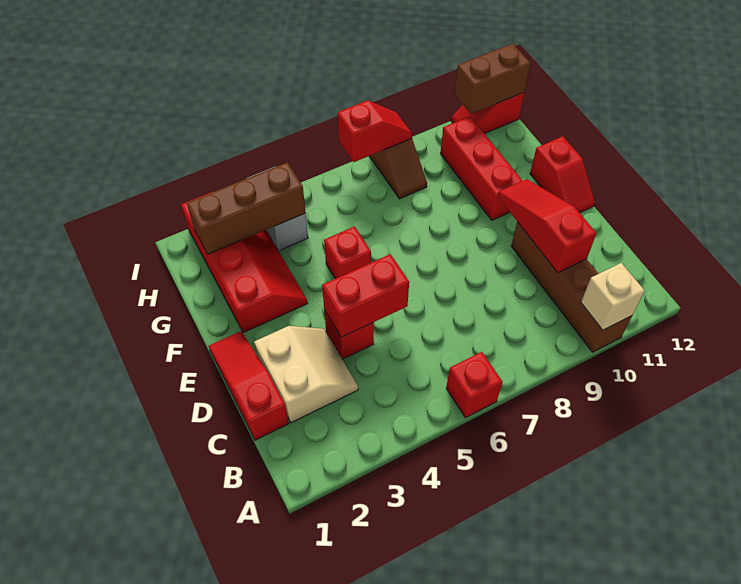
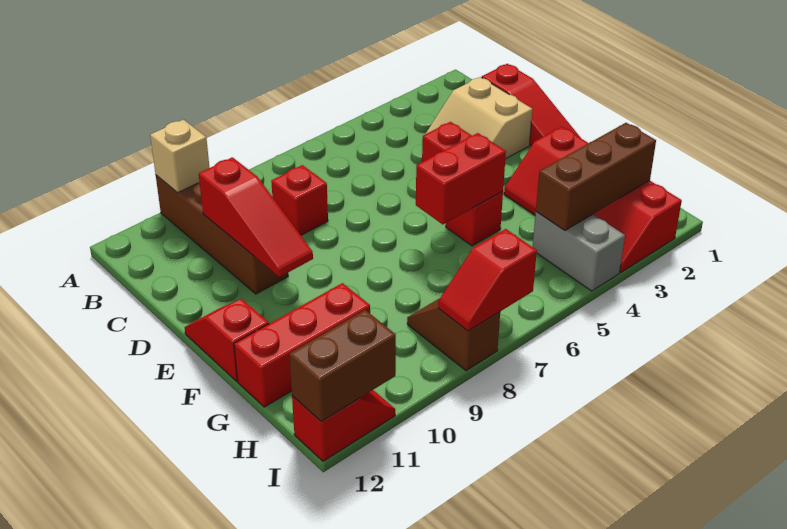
red 1x1 brick [446,352,502,418] -> red 1x1 brick moved to [271,165,328,235]
red 1x2 brick [322,254,409,337] -> red 1x2 brick moved to [416,133,506,224]
red 1x3 brick [440,116,523,220] -> red 1x3 brick turned to [234,283,370,407]

